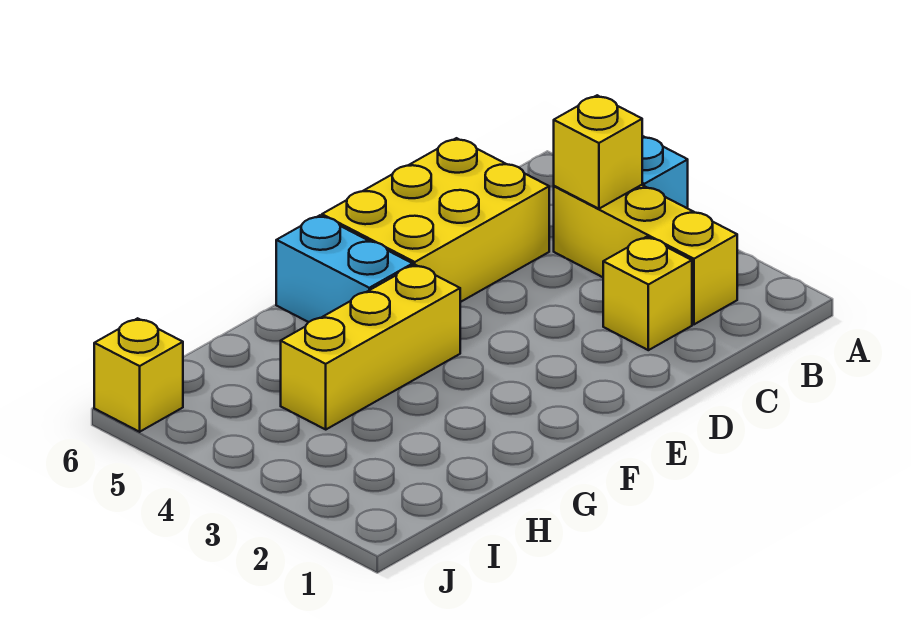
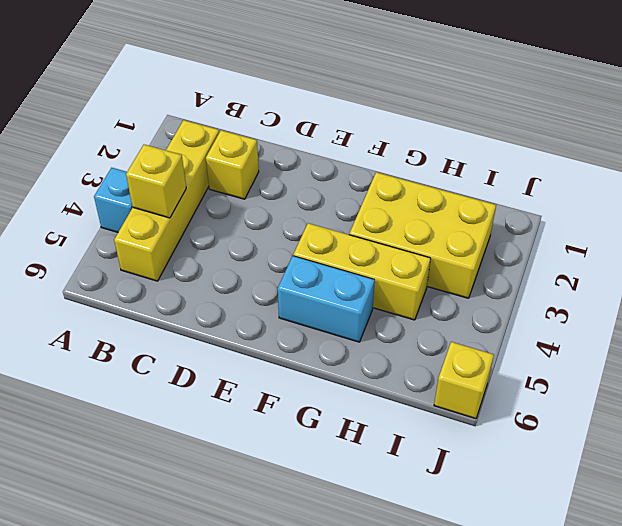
yellow 1x3 brick [554,185,737,324] -> yellow 1x4 brick [114,120,219,281]
yellow 2x3 brick [322,138,549,302] -> yellow 2x3 brick moved to [349,172,496,298]
cyan 1x2 brick [276,215,413,322] -> cyan 1x2 brick turned to [278,256,375,342]

